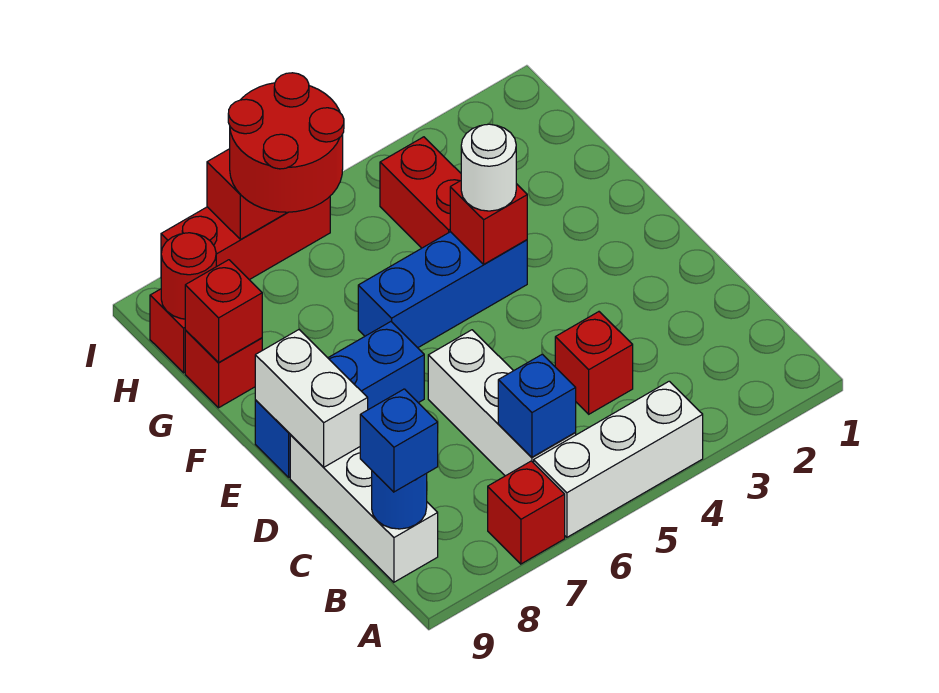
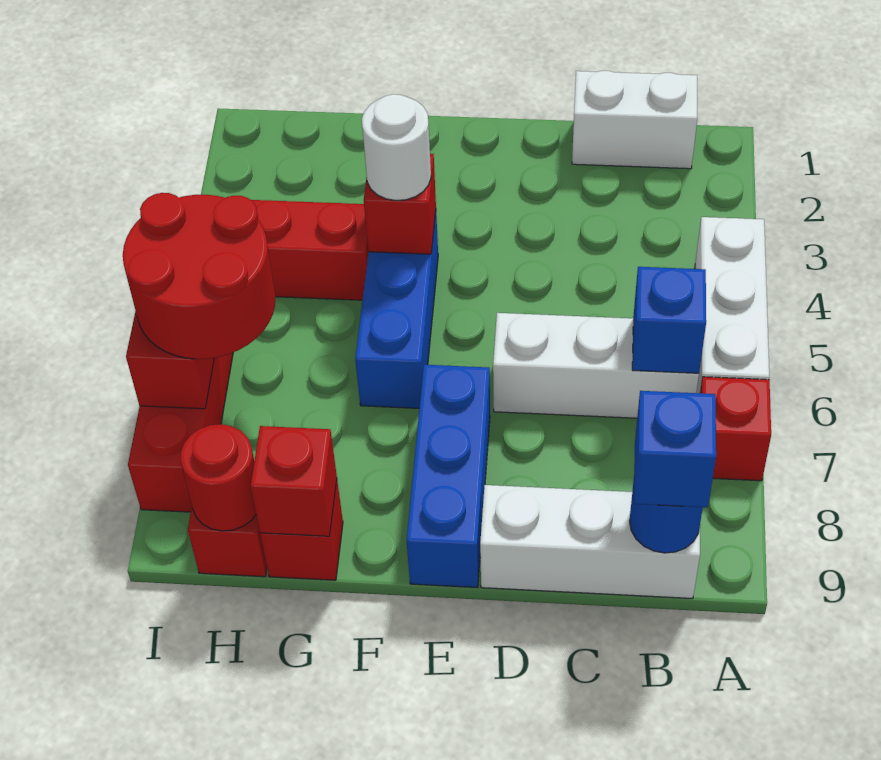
red 1x1 brick [555,312,633,414] -> none
white 1x2 brick [255,330,368,467] -> white 1x2 brick moved to [572,71,697,169]

